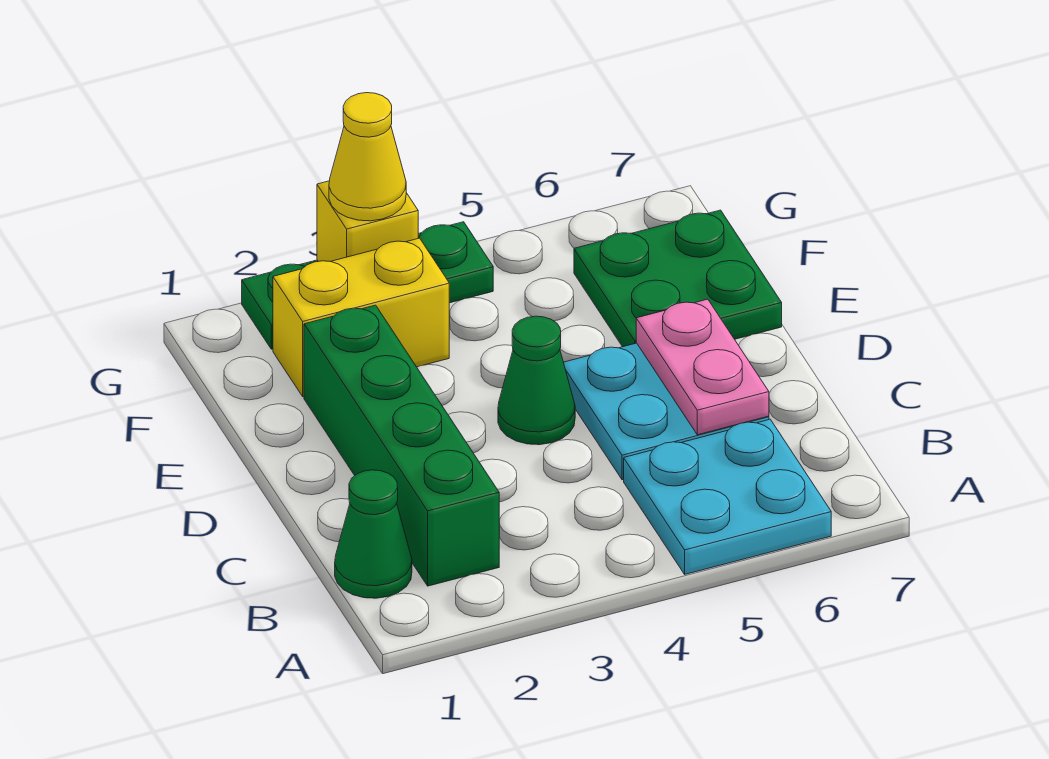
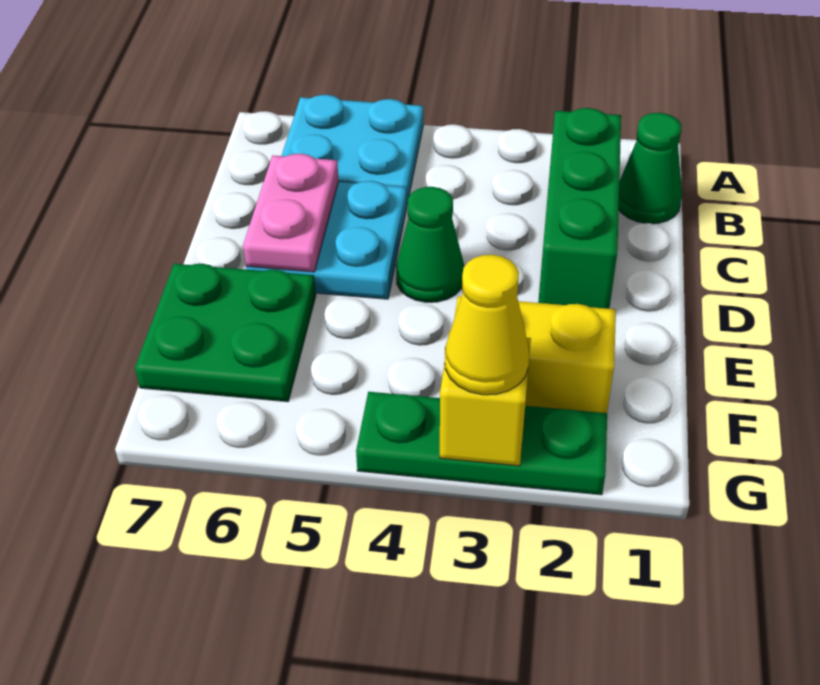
green 1x4 brick [304,305,499,586] -> green 1x3 brick [538,108,621,309]

